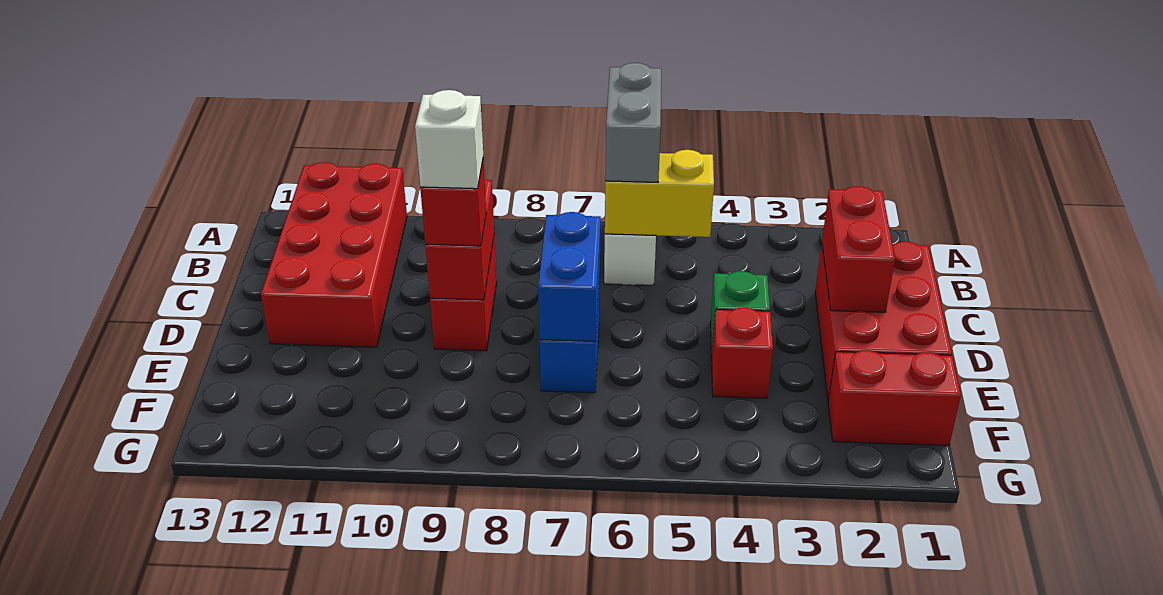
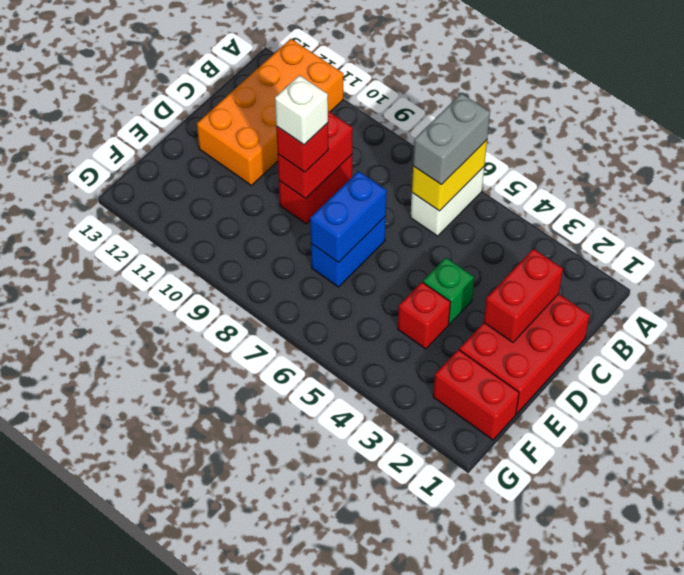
red 2x4 brick [261,162,407,347] -> orange 2x4 brick [197,39,343,185]
yellow 1x2 brick [605,150,714,237] -> yellow 1x2 brick turned to [412,140,487,211]

